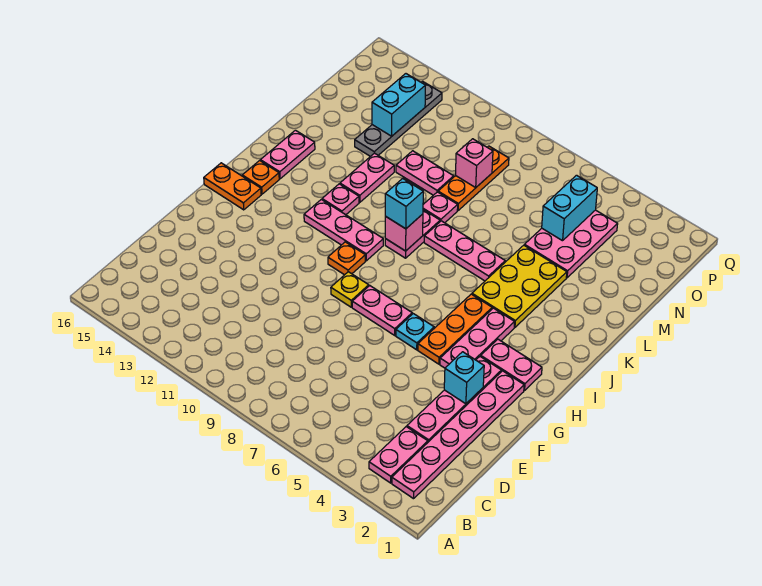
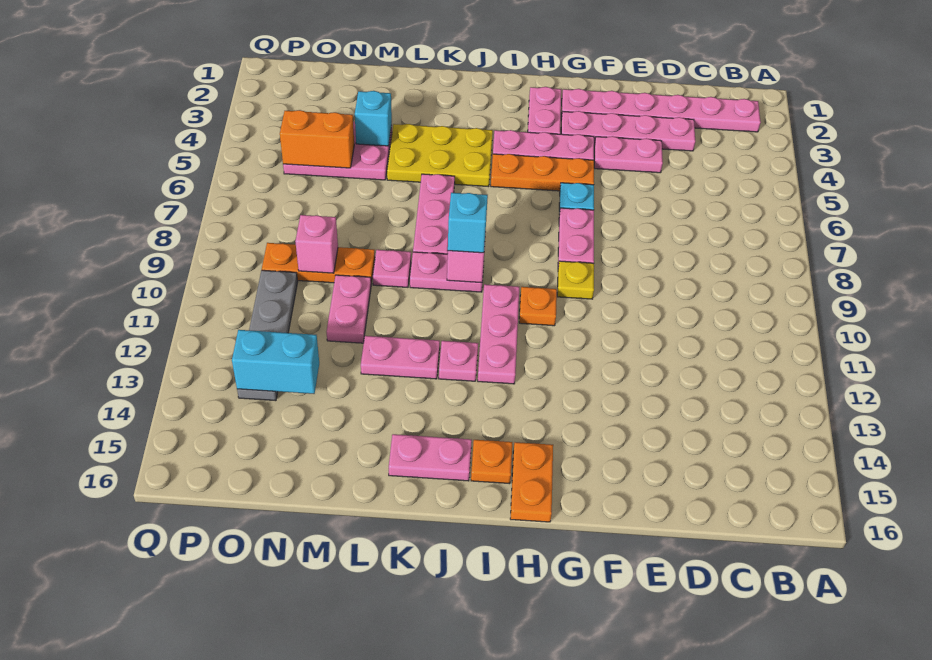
pink 1x2 plate [369,427,428,483] -> pink 1x2 plate moved to [594,136,663,173]
cyan 1x1 brick [444,352,484,404] -> cyan 1x1 brick moved to [355,91,392,146]
grey 1x4 plate [355,81,442,157] -> grey 1x4 plate turned to [237,270,298,401]
cyan 1x2 brick [542,175,597,241] -> orange 1x2 brick [280,110,354,168]

